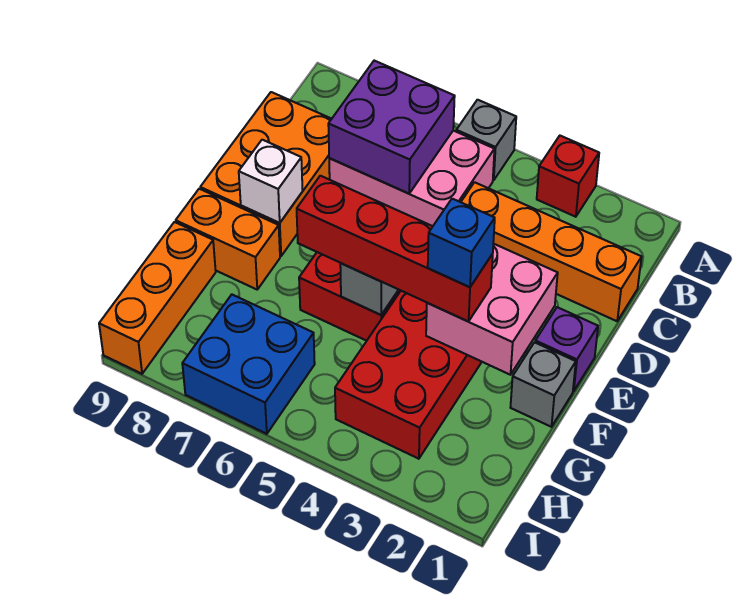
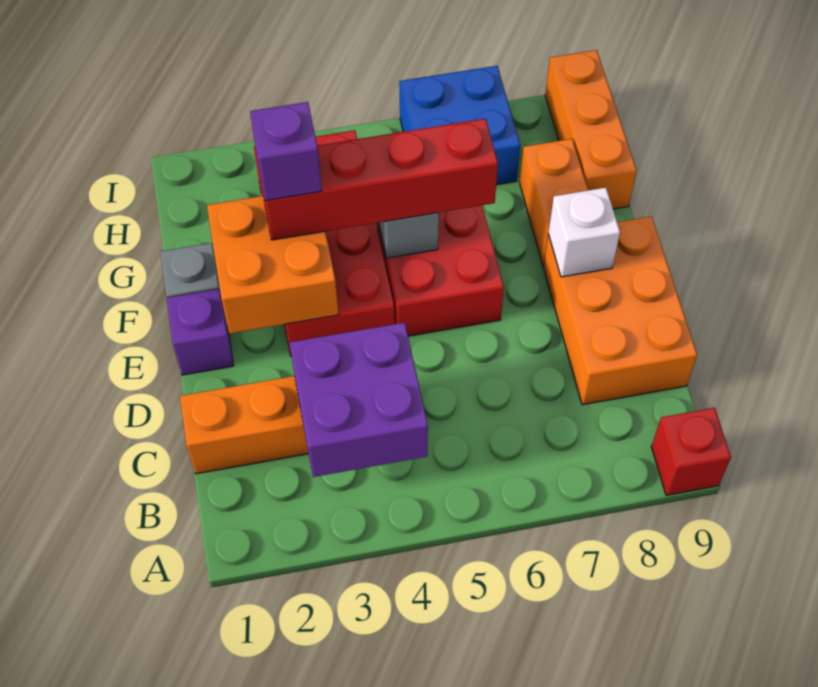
red 1x1 brick [537,136,599,217] -> red 1x1 brick moved to [651,408,731,495]
grey 1x1 brick [456,100,516,180] -> none
pink 2x3 brick [329,131,494,226] -> none
purple 2x2 brick [328,61,455,194] -> purple 2x2 brick moved to [290,323,428,477]
pink 2x2 brick [426,244,558,375] -> orange 2x2 brick [207,196,339,334]
blue 1x1 brick [428,199,495,287] -> purple 1x1 brick [250,102,322,201]
orange 1x2 brick [176,189,280,289] -> orange 1x2 brick turned to [520,139,588,266]

